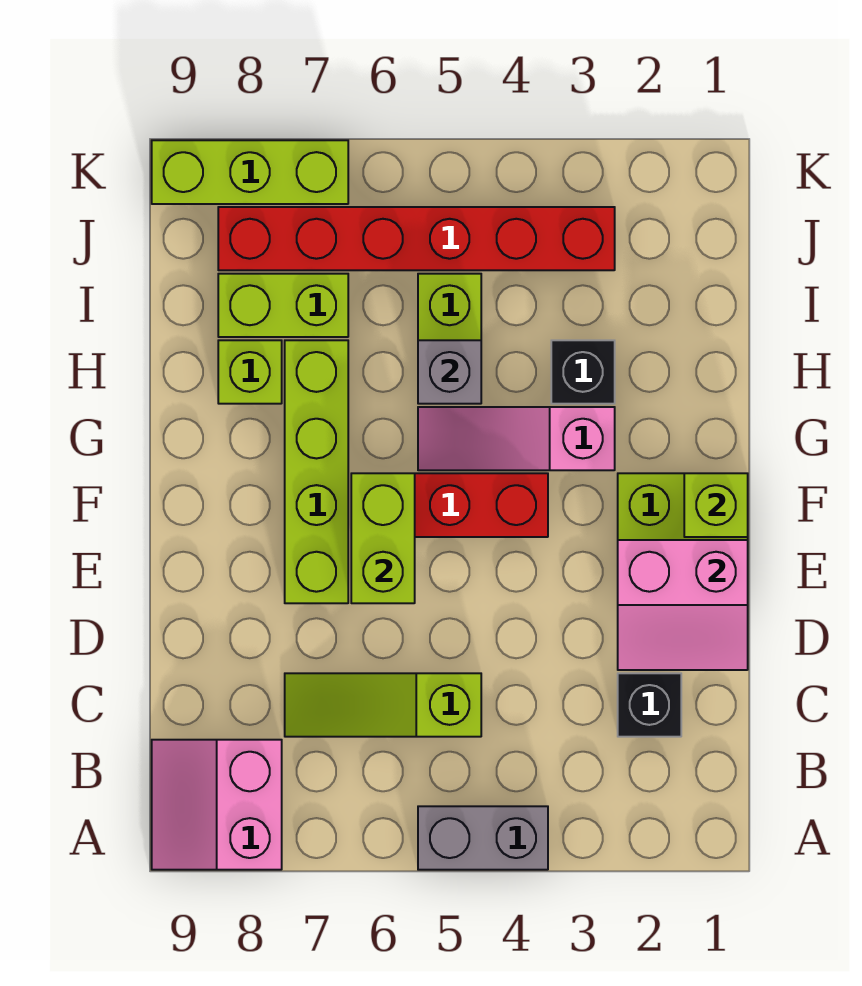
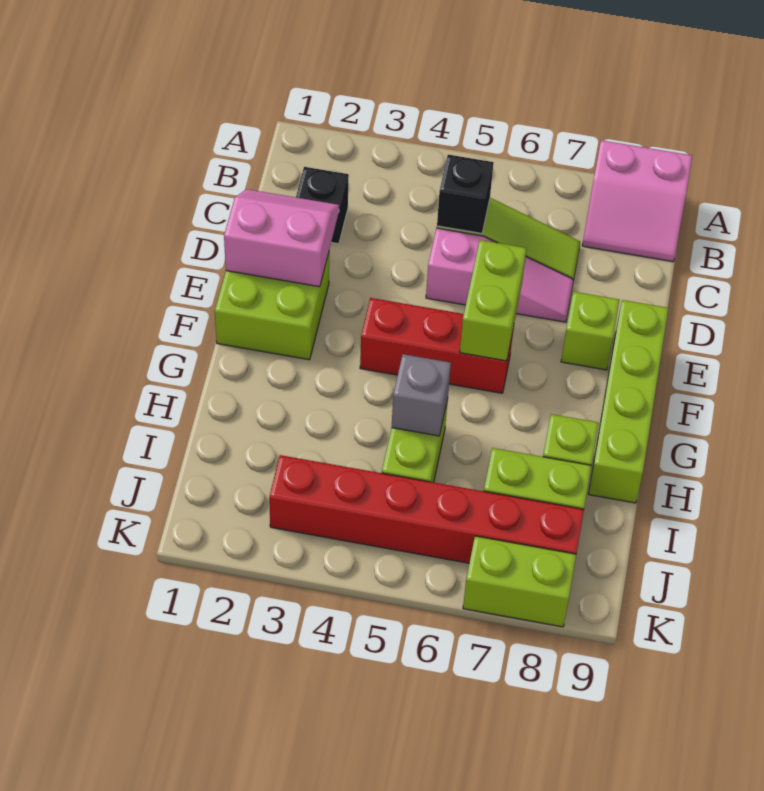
grey 1x2 brick [418,806,548,870] -> none
pink 2x2 slope [152,740,282,870] -> pink 2x2 slope turned to [582,140,692,262]
lime 1x4 brick [285,340,348,603] -> lime 1x4 brick moved to [589,300,668,503]
lime 1x1 brick [684,473,748,537] -> lime 1x1 brick moved to [561,292,619,370]
pink 1x3 slope [418,407,615,470] -> pink 1x3 slope moved to [426,228,574,322]
black 1x1 brick [551,340,615,404] -> black 1x1 brick moved to [437,155,494,234]
lime 1x3 brick [152,140,348,204] -> lime 1x2 brick [463,536,576,627]

